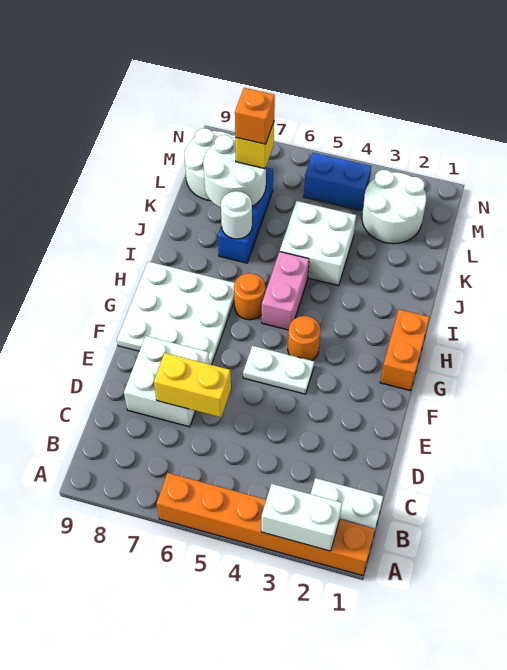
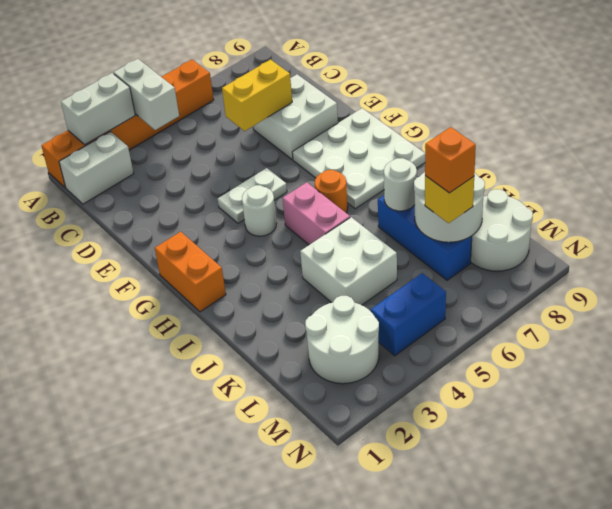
none -> white 1x2 brick [114,59,179,130]
orange 1x1 round brick [288,316,321,361] -> white 1x1 round brick [242,185,277,236]

